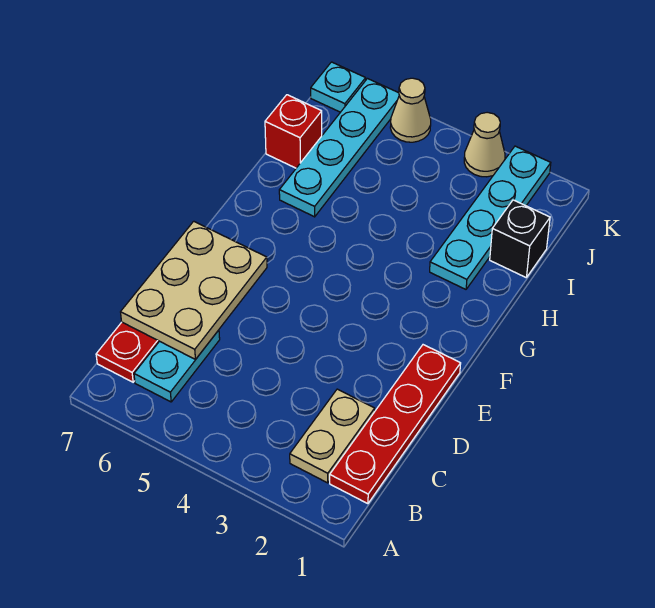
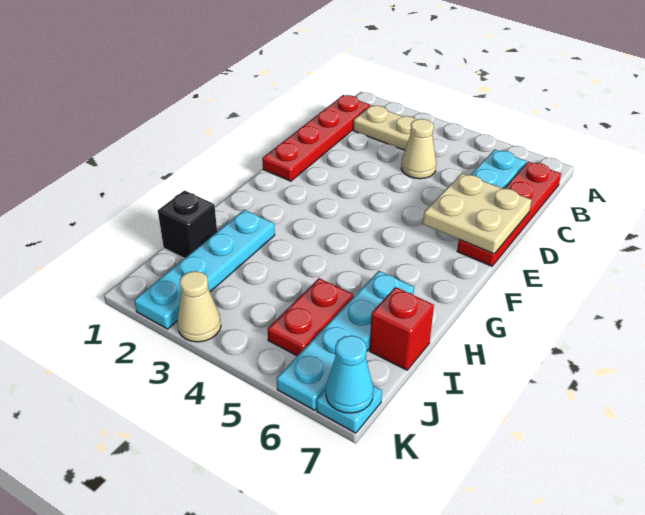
tan 1x2 plate [290,389,375,483] -> tan 1x2 plate turned to [353,105,416,150]
tan 2x3 plate [121,221,267,359] -> tan 2x2 plate [423,173,532,254]
none -> red 1x2 plate [268,278,353,356]
tan 1x1 cone [390,78,431,142] -> tan 1x1 cone moved to [401,119,436,179]
none -> cyan 1x1 cone [326,336,373,413]

